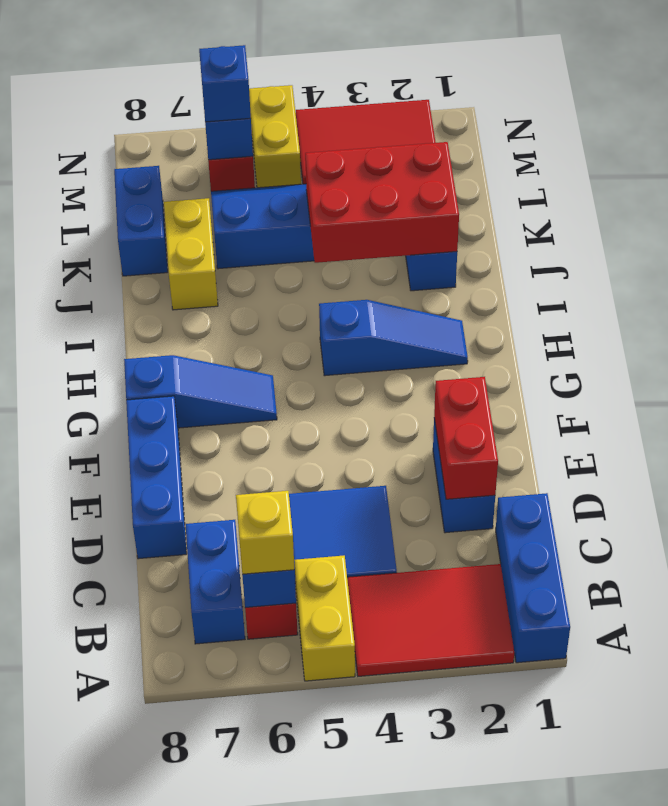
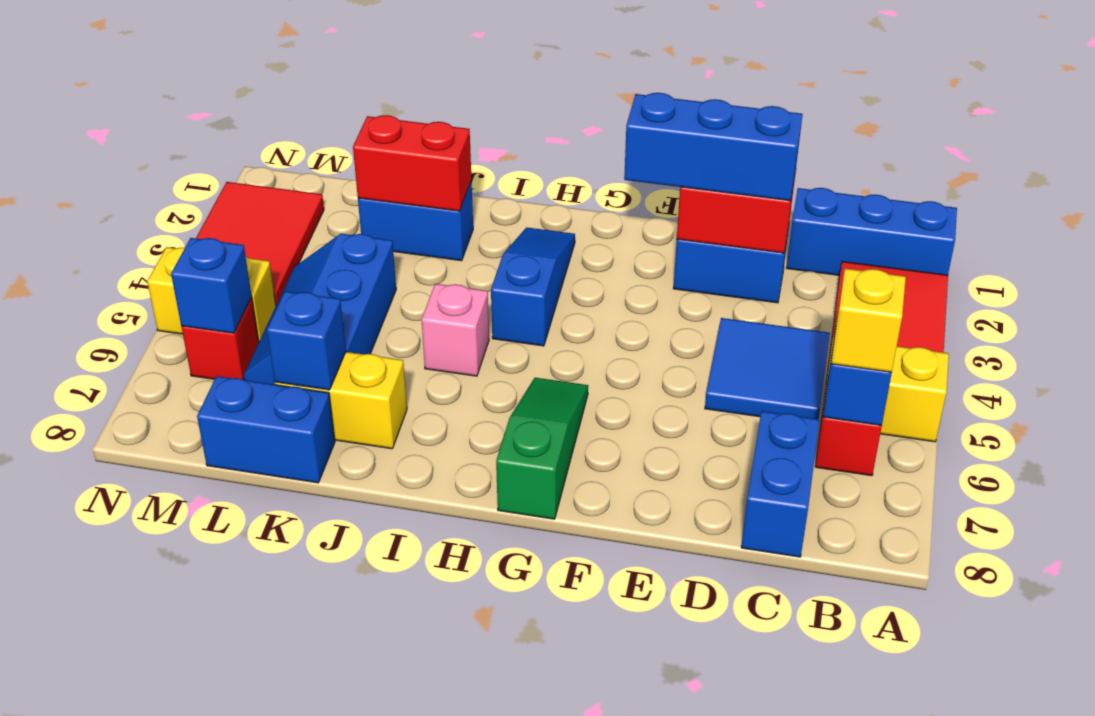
blue 1x2 brick [186,520,245,644] -> blue 1x2 brick turned to [741,411,819,557]
blue 1x3 brick [126,396,187,559] -> blue 1x3 brick moved to [624,93,803,201]
blue 1x3 slope [124,355,277,428] -> green 1x3 slope [496,378,588,519]
none -> pink 1x1 brick [422,284,489,376]
red 2x3 brick [305,142,459,263] -> red 1x2 brick [353,115,471,211]
blue 1x1 brick [199,45,251,122] -> blue 1x1 brick moved to [267,291,346,390]

